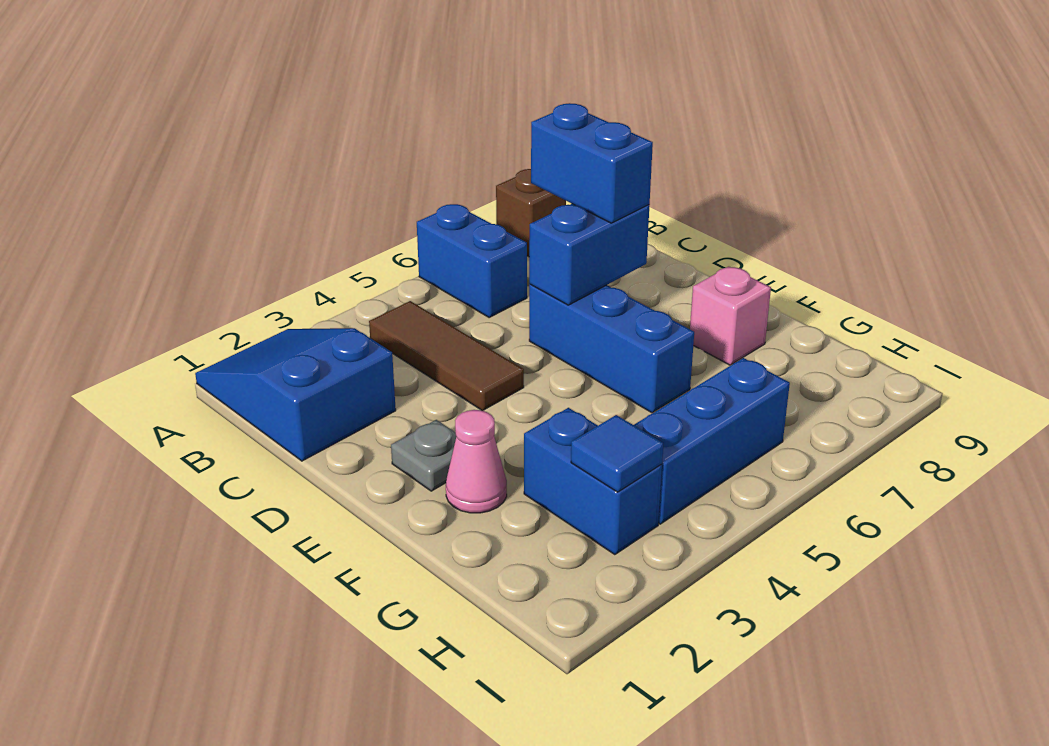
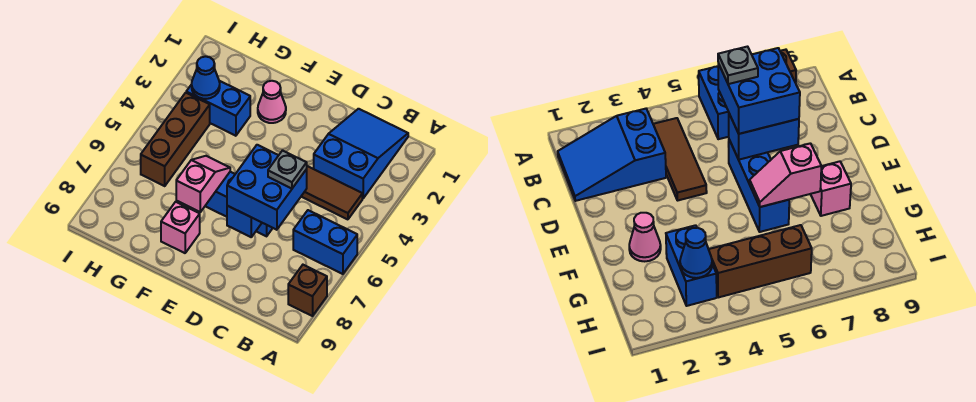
blue 2x3 slope [195,328,396,461] -> blue 2x3 slope turned to [314,109,408,198]
blue 1x2 brick [531,103,653,223] -> blue 2x2 brick [227,145,307,230]
grey 1x1 plate [391,420,456,491] -> grey 1x1 plate moved to [268,151,307,189]
none -> pink 1x2 slope [176,156,230,212]
blue 1x1 tile [571,415,663,492] -> blue 1x1 cone [192,56,220,99]
blue 1x3 brick [634,358,790,524] -> brown 1x3 brick [141,93,210,186]

